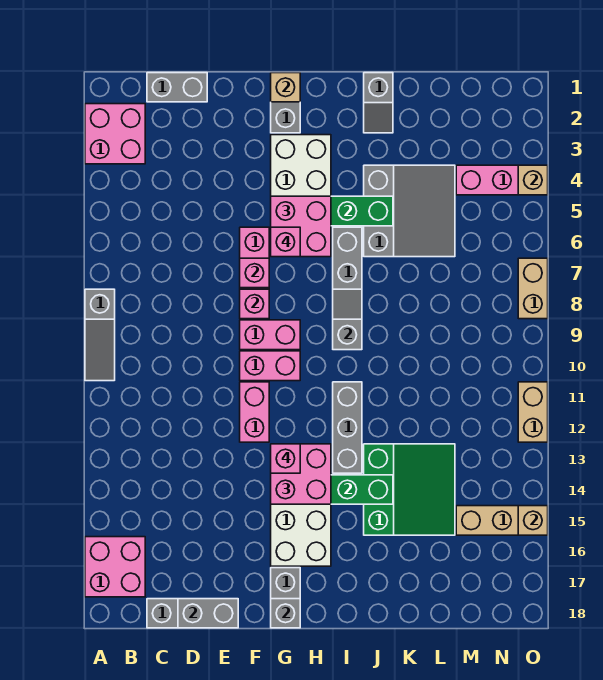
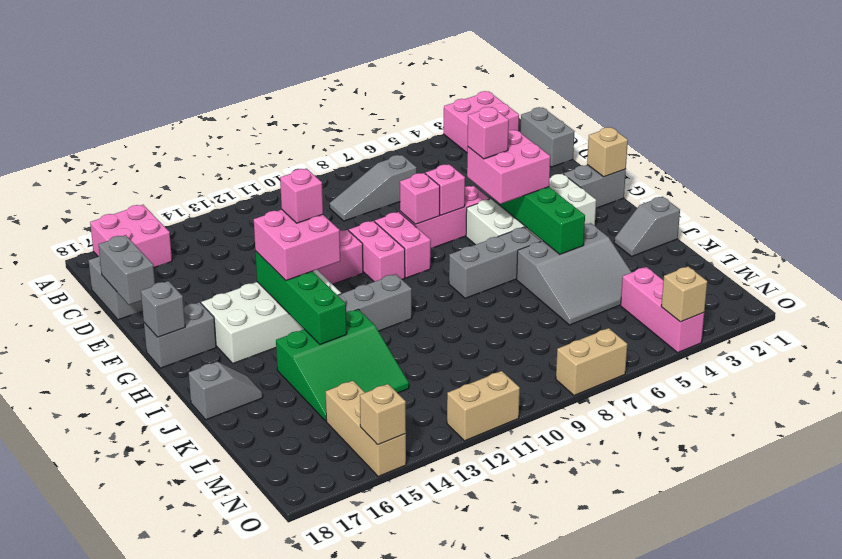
grey 1x3 slope [85,289,115,381] -> grey 1x3 slope moved to [329,155,417,221]
grey 1x2 slope [333,289,362,350] -> grey 1x2 slope moved to [189,362,263,420]

